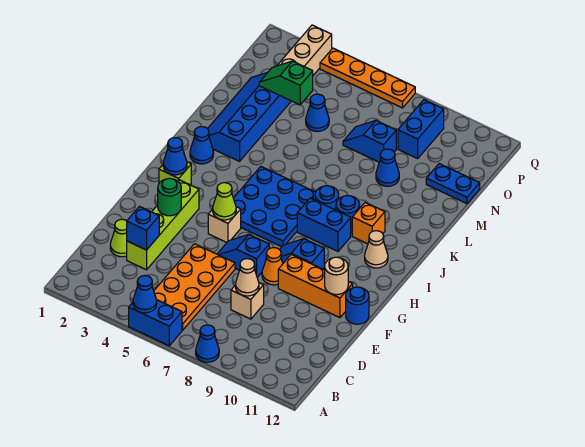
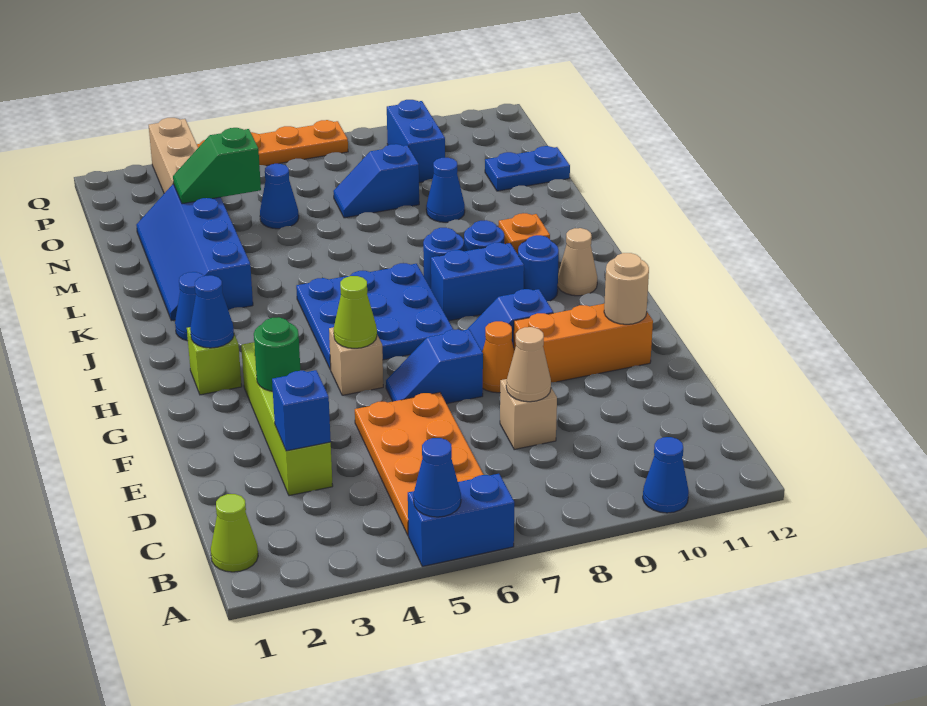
blue 1x1 cone [196,325,219,362] -> blue 1x1 cone moved to [643,437,689,513]
lime 1x1 cone [110,219,127,257] -> lime 1x1 cone moved to [211,494,258,572]
blue 1x1 round brick [346,287,369,324] -> blue 1x1 round brick moved to [518,235,559,301]

